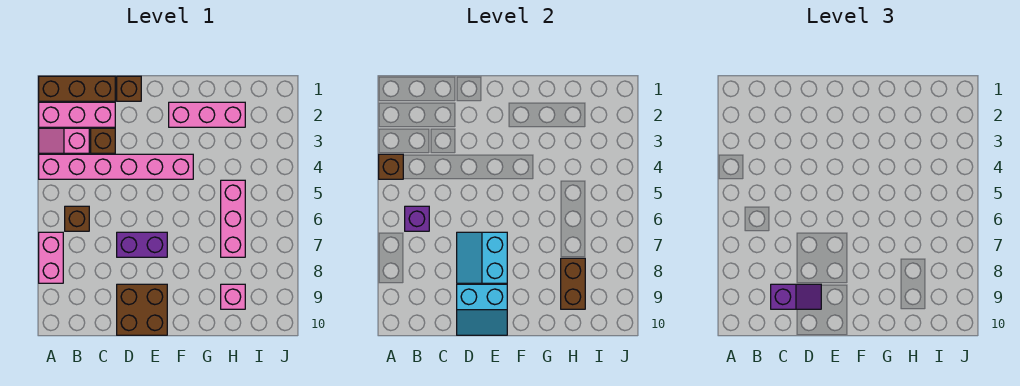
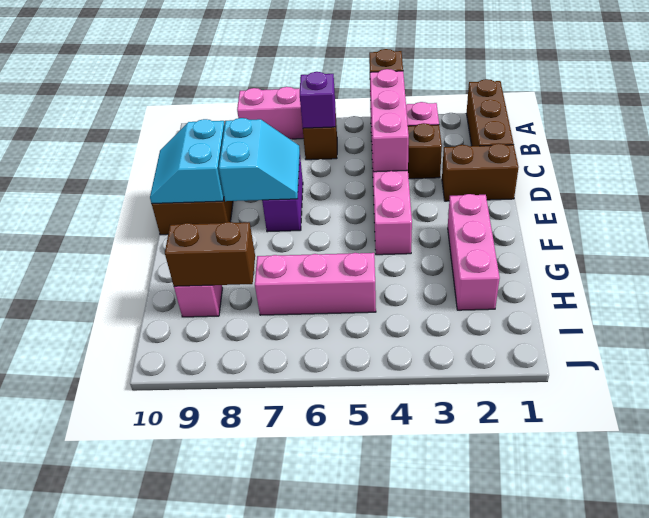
pink 1x3 brick [39,102,115,127] -> pink 1x3 brick moved to [370,69,409,172]
purple 1x2 slope [771,284,821,309] -> none
brown 1x1 brick [117,76,141,101] -> brown 1x2 brick [442,143,518,201]
cyan 2x2 slope [457,232,507,283] -> cyan 2x2 slope turned to [219,118,300,201]

